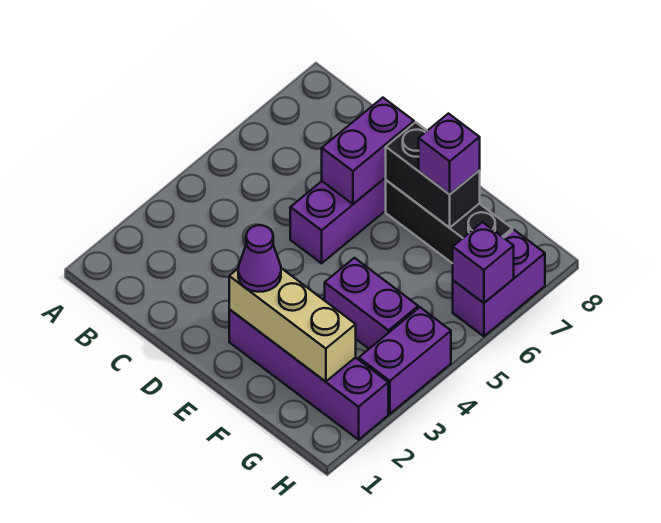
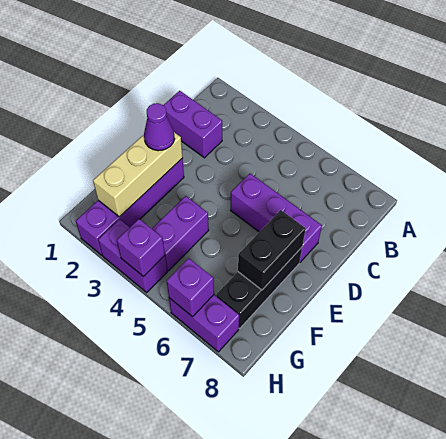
purple 1x2 brick [322,98,414,204] -> purple 1x2 brick moved to [163,91,222,158]
purple 1x1 brick [419,114,480,194] -> purple 1x1 brick moved to [117,219,165,277]

